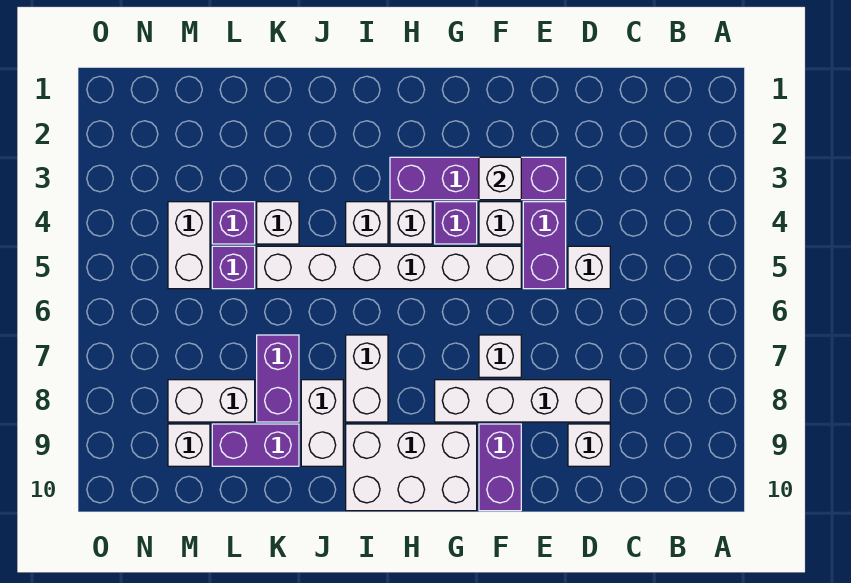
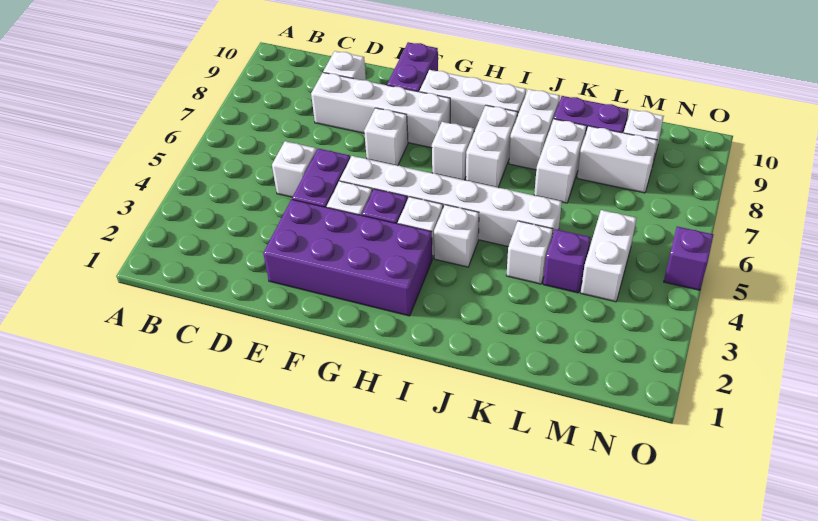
purple 1x4 brick [390,157,566,200] -> purple 2x4 brick [263,199,433,316]
white 1x1 brick [479,157,521,200] -> white 1x1 brick moved to [432,122,474,180]
white 2x3 brick [346,424,477,511] -> white 1x3 brick [420,70,526,132]
purple 1x2 brick [257,335,299,422] -> white 1x2 brick [534,119,586,203]
purple 1x1 brick [212,246,255,289] -> purple 1x1 brick moved to [664,227,713,290]

